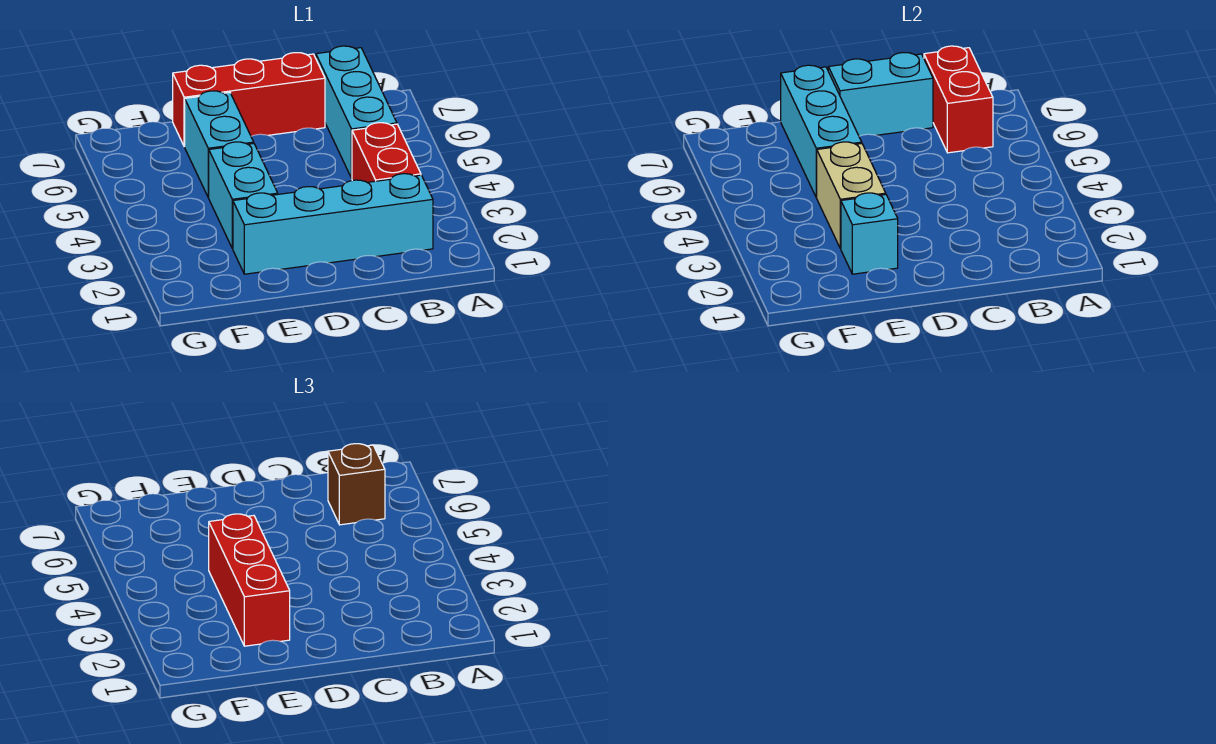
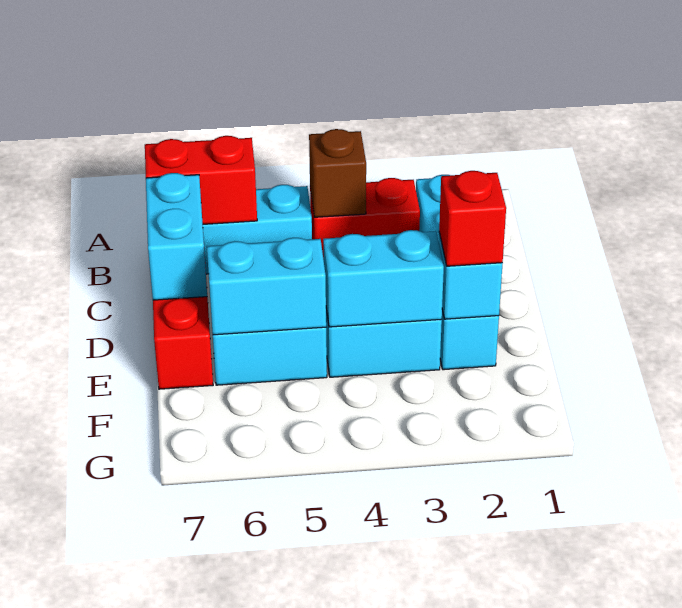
brown 1x1 brick [328,444,385,525] -> brown 1x1 brick moved to [309,129,366,217]
red 1x3 brick [209,514,290,646] -> red 1x1 brick [439,171,506,266]
tan 1x2 brick [816,142,886,249] -> cyan 1x2 brick [323,230,444,327]
cyan 1x3 brick [781,65,862,197] -> cyan 1x2 brick [207,238,326,335]

